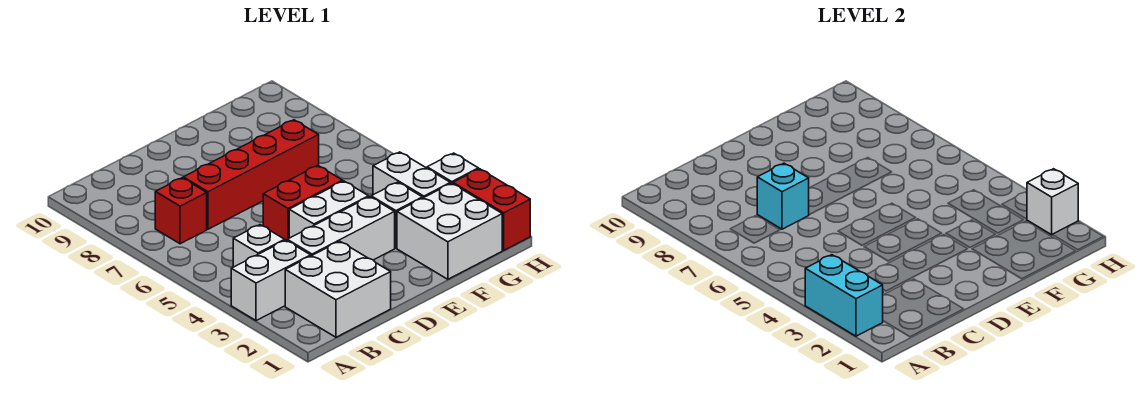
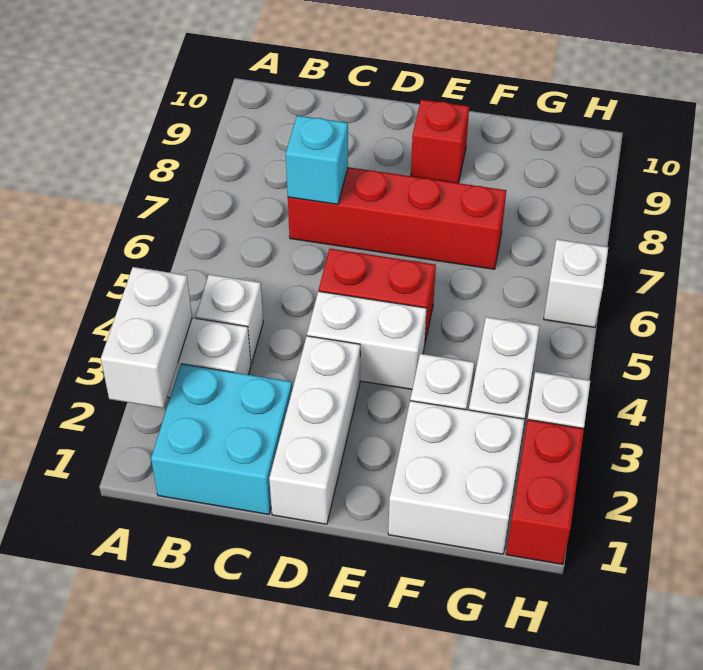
cyan 1x2 brick [805,255,883,336] -> white 1x2 brick [101,267,192,408]
white 2x2 brick [285,241,391,337] -> cyan 2x2 brick [151,364,292,514]
red 1x1 brick [155,178,207,244] -> red 1x1 brick moved to [411,100,469,183]
white 1x3 brick [287,197,395,260] -> white 1x3 brick turned to [269,336,360,524]
white 1x1 brick [1027,169,1078,235] -> white 1x1 brick moved to [544,239,608,327]

